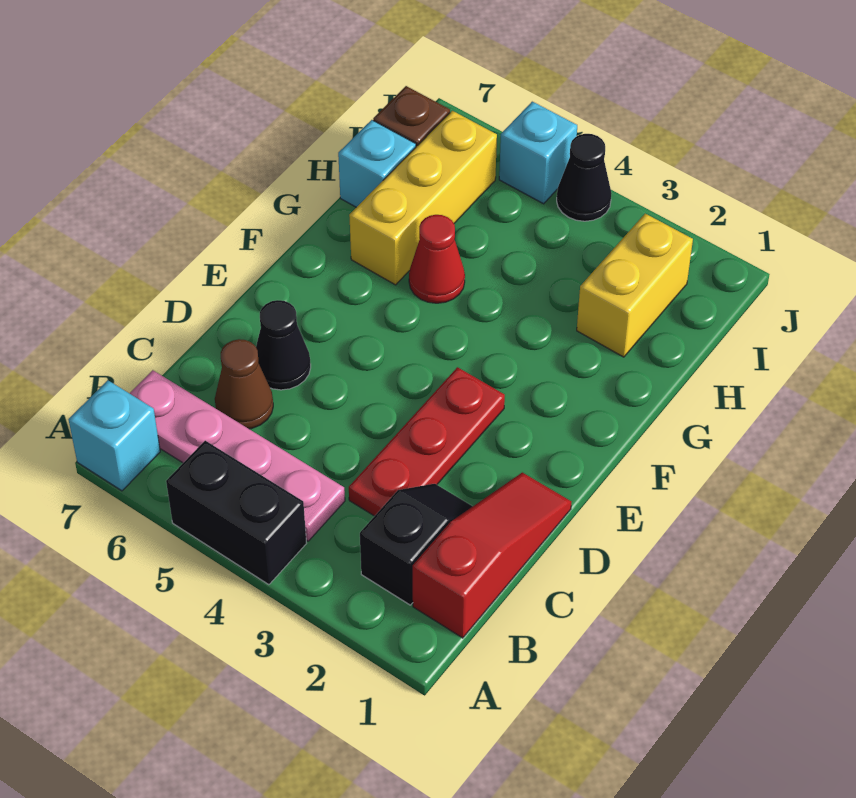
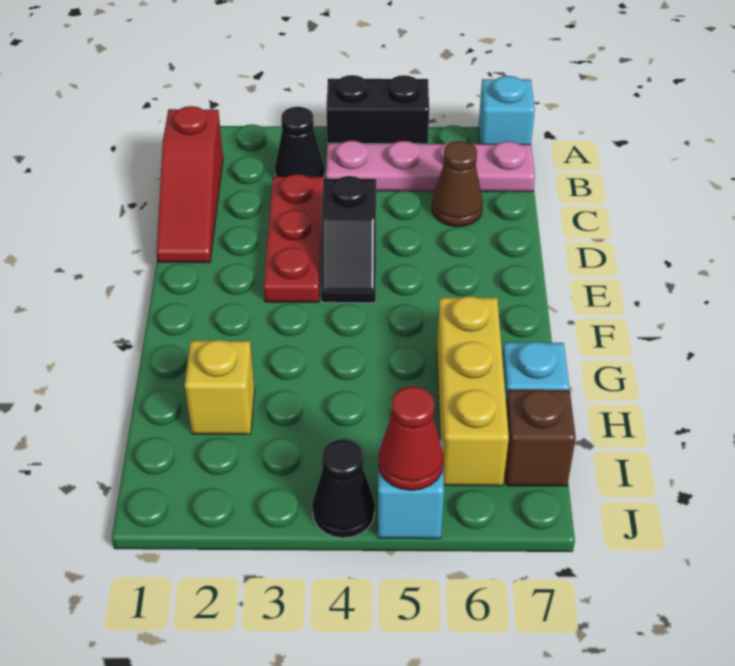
black 1x2 slope [360,484,473,605] -> black 1x2 slope moved to [321,176,376,303]
black 1x1 cone [256,300,311,390] -> black 1x1 cone moved to [275,107,325,178]
red 1x1 cone [409,215,465,303] -> red 1x1 cone moved to [378,386,444,490]
yellow 1x2 brick [577,214,693,357] -> yellow 1x1 brick [185,340,255,434]

